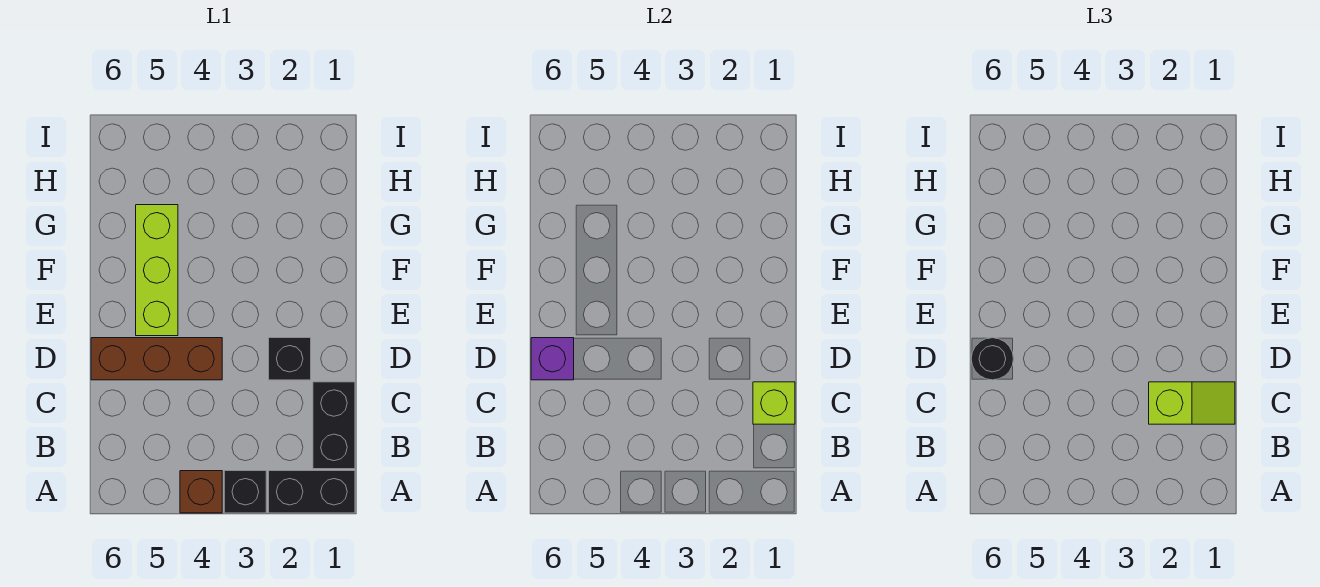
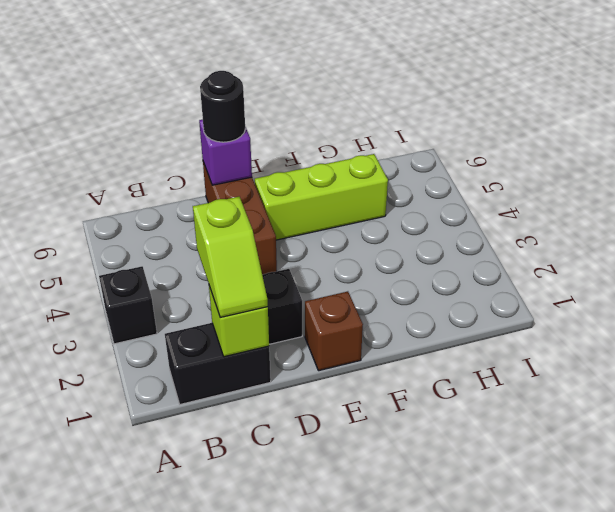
black 1x2 brick [269,471,355,513] -> none
brown 1x1 brick [180,471,222,513] -> brown 1x1 brick moved to [305,291,363,371]

